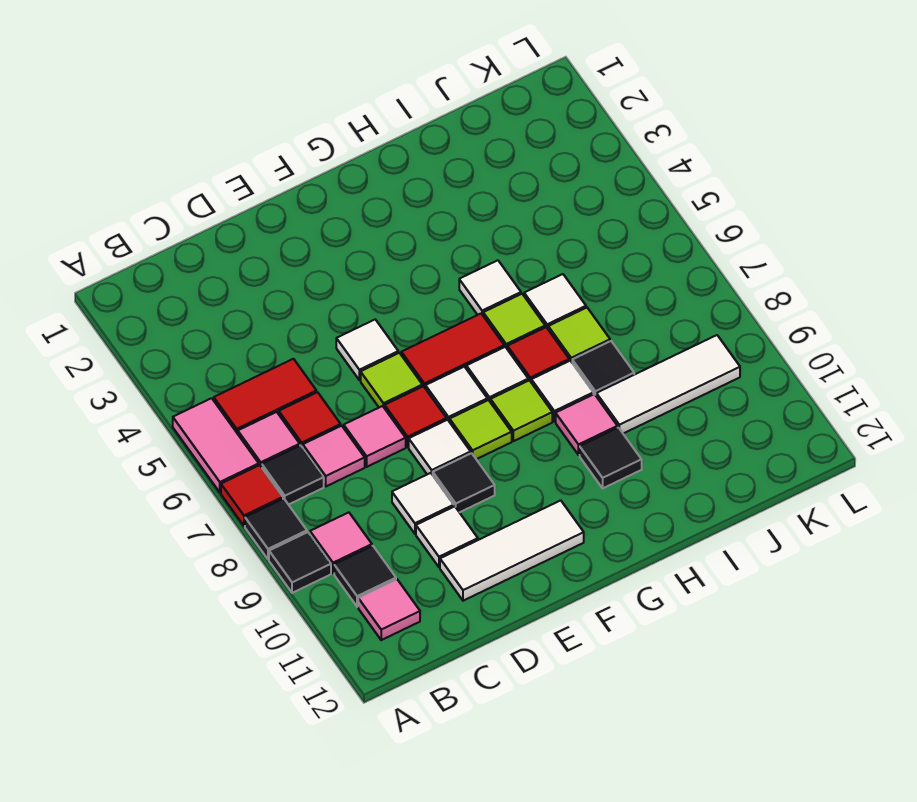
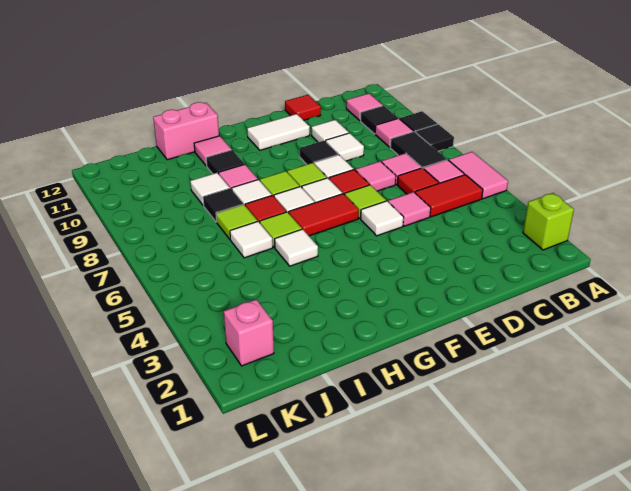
none -> lime 1x1 brick [523,193,574,250]
red 1x1 tile [221,465,283,526] -> red 1x1 tile moved to [285,95,321,120]
black 1x1 tile [262,445,324,505] -> black 1x2 tile [390,132,447,169]
none -> pink 1x1 tile [388,192,431,226]
white 1x3 tile [440,500,584,601] -> white 1x2 tile [247,114,310,150]
none -> pink 1x1 tile [194,136,232,166]
none -> pink 1x2 brick [153,102,219,160]
white 1x3 tile [596,335,740,433] -> white 1x1 tile [190,173,230,206]
none -> pink 1x1 brick [224,299,274,366]

